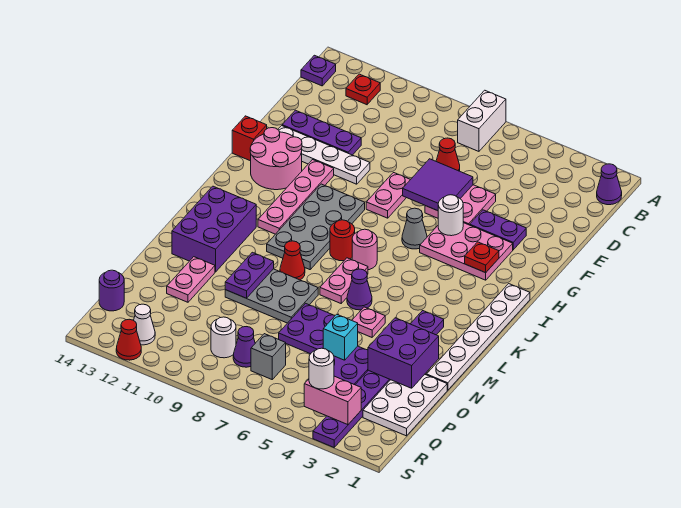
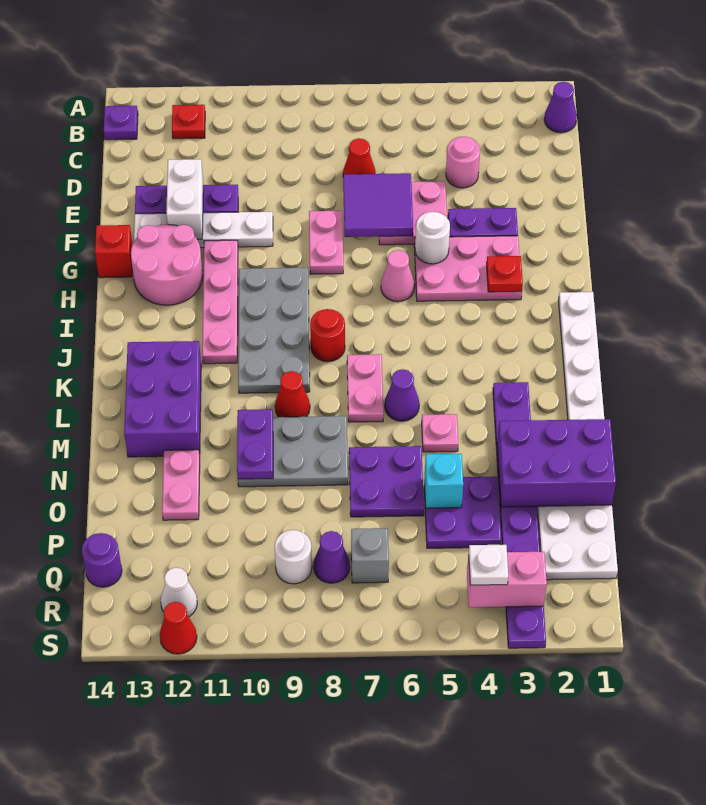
white 1x2 brick [458,90,506,151] -> white 1x2 brick moved to [166,159,203,239]
grey 1x1 cone [402,208,427,249] -> pink 1x1 cone [381,250,415,302]
pink 1x1 round brick [352,229,377,270] -> pink 1x1 round brick moved to [446,137,480,188]
purple 2x2 brick [368,318,439,388] -> purple 2x3 brick [497,419,616,507]
white 1x1 round brick [309,348,334,389] -> white 1x1 plate [469,545,508,585]

